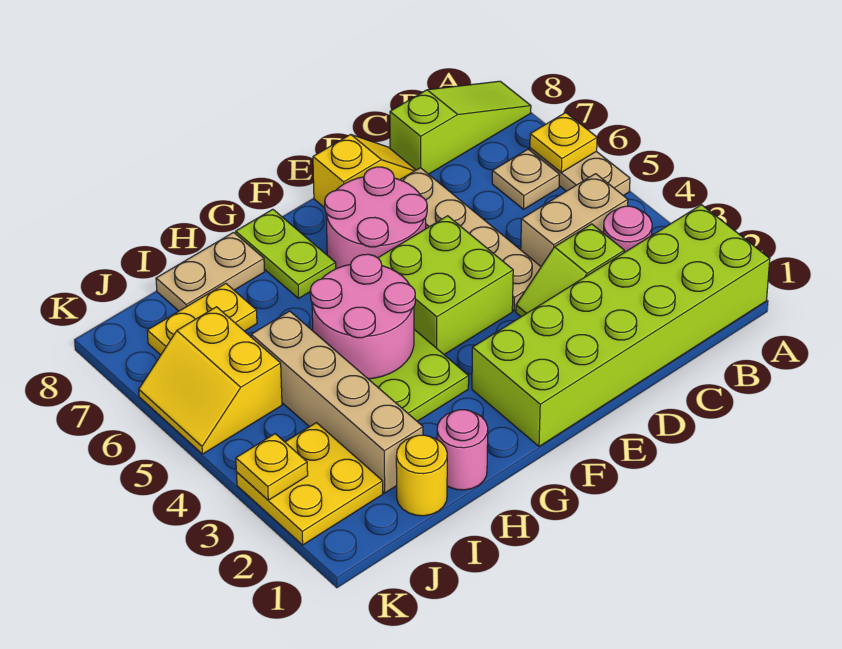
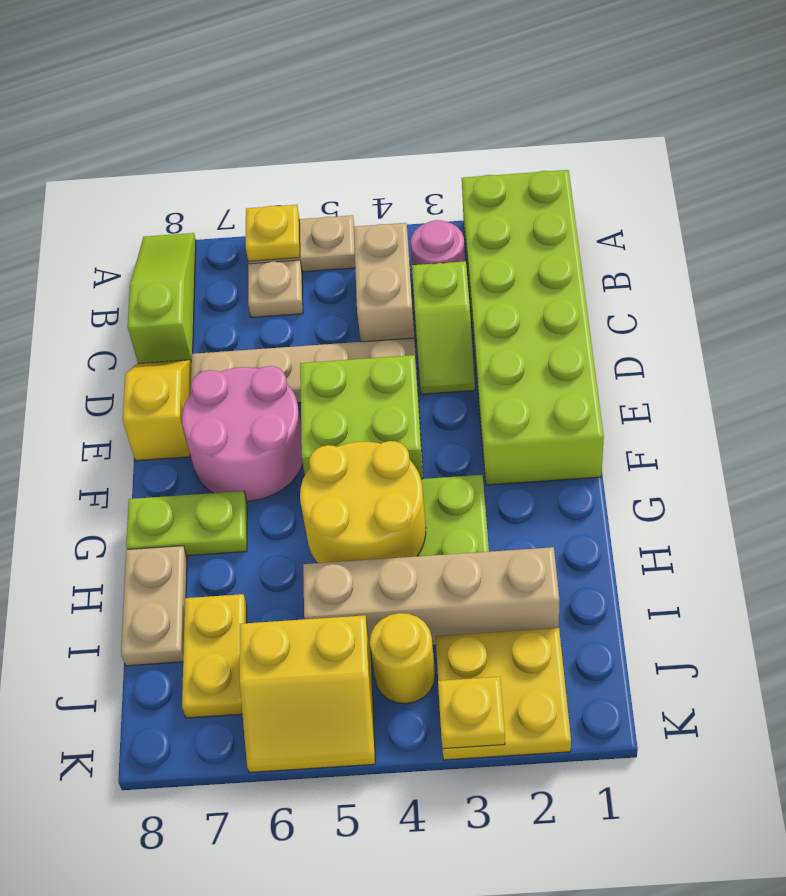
pink 2x2 round brick [310,254,415,379] -> yellow 2x2 round brick [300,441,426,563]
pink 1x1 round brick [437,410,488,490] -> none
yellow 1x1 round brick [396,435,447,516] -> yellow 1x1 round brick moved to [370,613,435,704]

